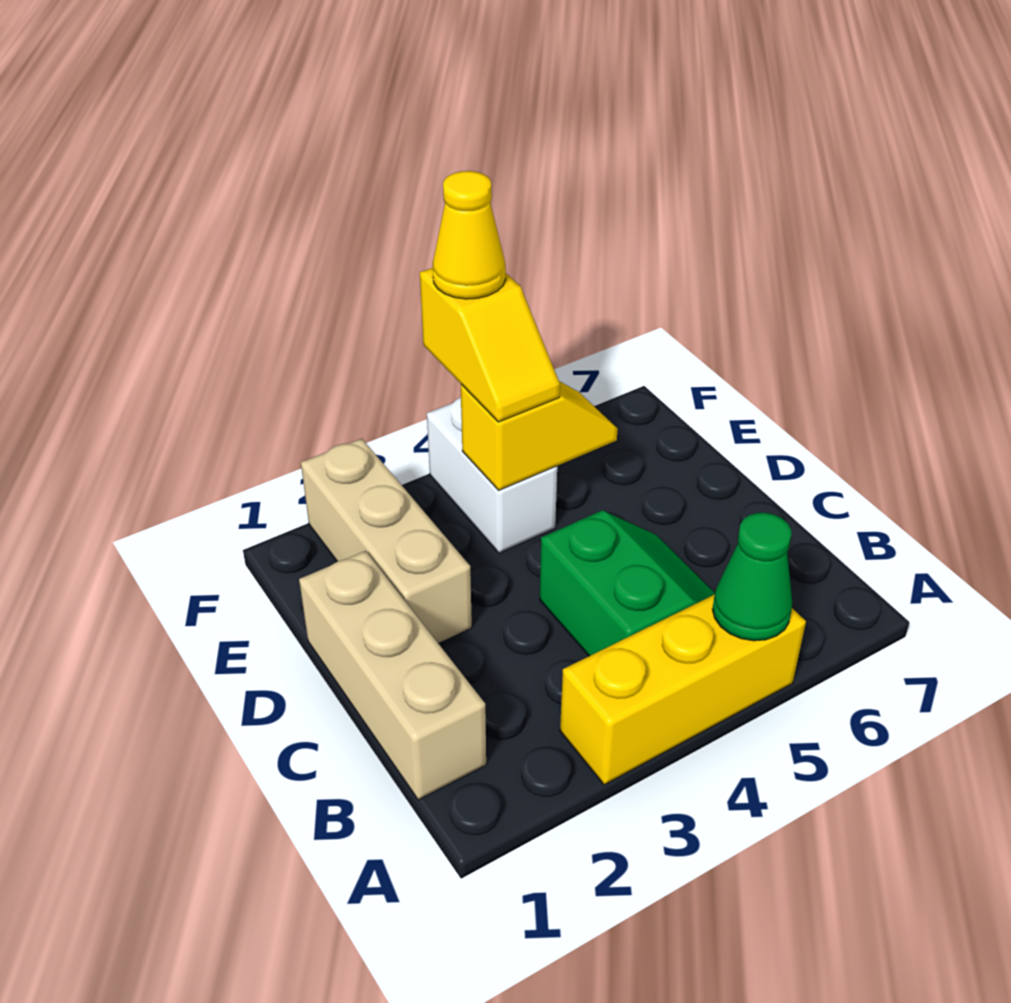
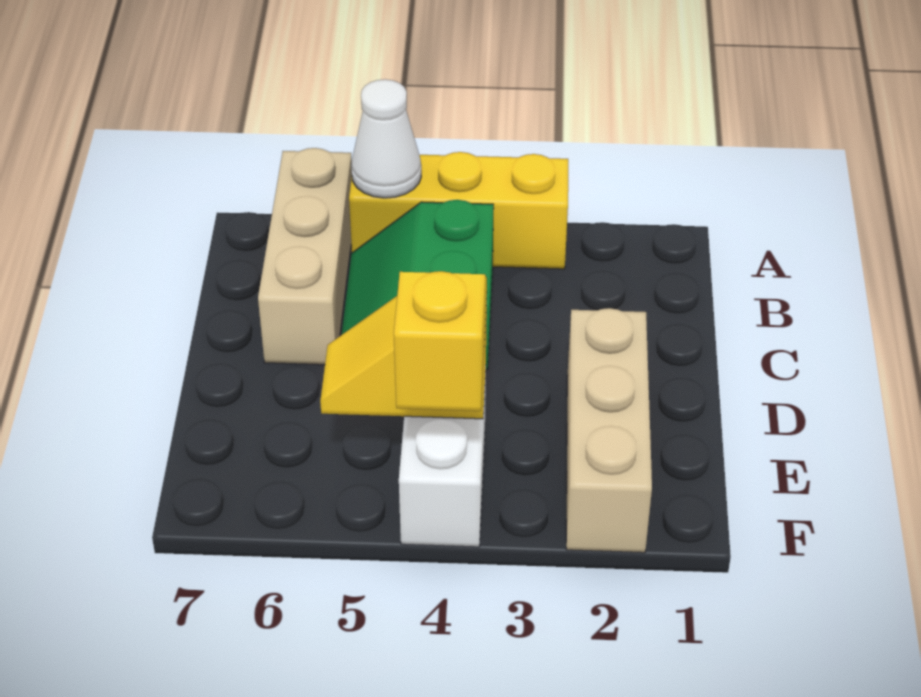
green 1x1 cone [712,513,792,641] -> white 1x1 cone [351,79,421,198]
tan 1x3 brick [299,551,486,800] -> tan 1x3 brick moved to [258,148,352,365]
yellow 1x1 cone [433,171,506,299] -> none

